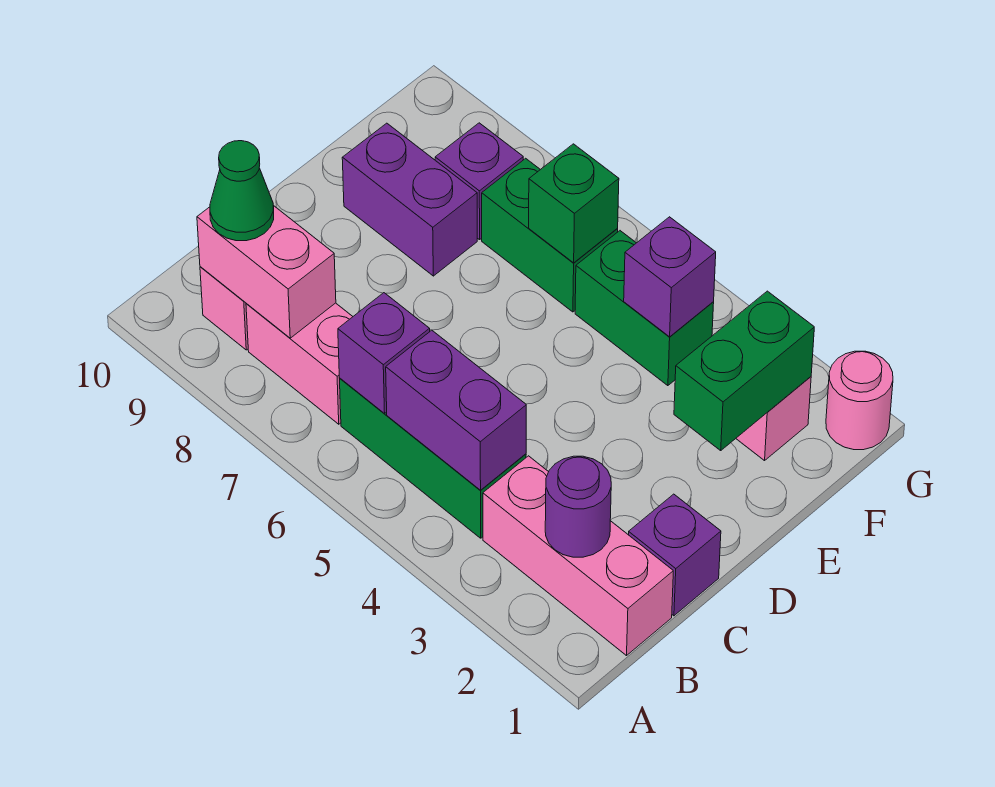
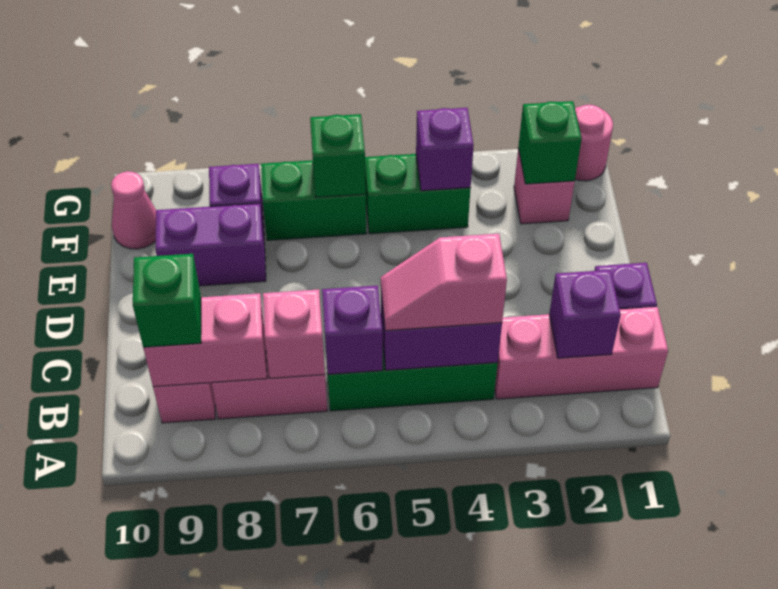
purple 1x1 round brick [545,456,611,557] -> purple 1x1 brick [549,270,621,358]
none -> pink 1x2 slope [381,234,507,331]
none -> pink 1x1 brick [263,289,325,378]
green 1x1 cone [210,141,274,241] -> green 1x1 brick [133,254,201,348]
green 1x2 brick [674,291,814,450] -> green 1x1 brick [518,101,582,184]
none -> pink 1x1 cone [111,171,156,249]

